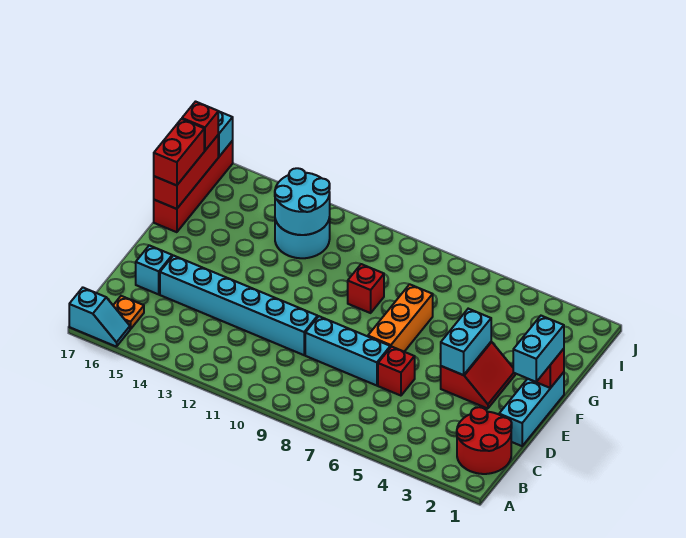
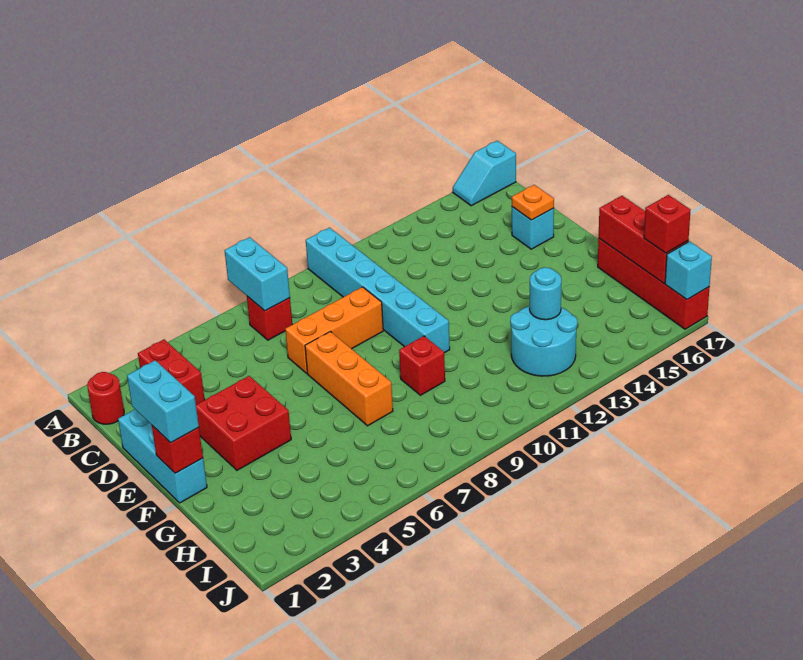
red 2x2 round brick [457,407,512,474] -> red 1x1 round brick [87,372,124,424]
orange 1x1 plate [113,296,144,329] -> orange 1x1 plate moved to [512,185,554,220]
red 1x1 brick [378,347,415,396] -> red 1x1 brick moved to [247,296,292,340]
cyan 1x3 brick [305,316,390,386] -> orange 1x3 brick [285,287,383,373]
cyan 1x6 brick [160,256,318,355] -> cyan 1x6 brick turned to [306,228,450,353]
red 2x2 slope [441,342,515,409] -> red 2x2 brick [196,376,291,470]
cyan 1x2 brick [440,309,491,375] -> cyan 1x2 brick moved to [224,237,290,311]
red 1x2 brick [154,119,204,186] -> red 1x2 brick moved to [138,339,205,404]
cyan 2x2 round brick [275,168,330,235] -> cyan 1x1 round brick [530,268,561,320]

